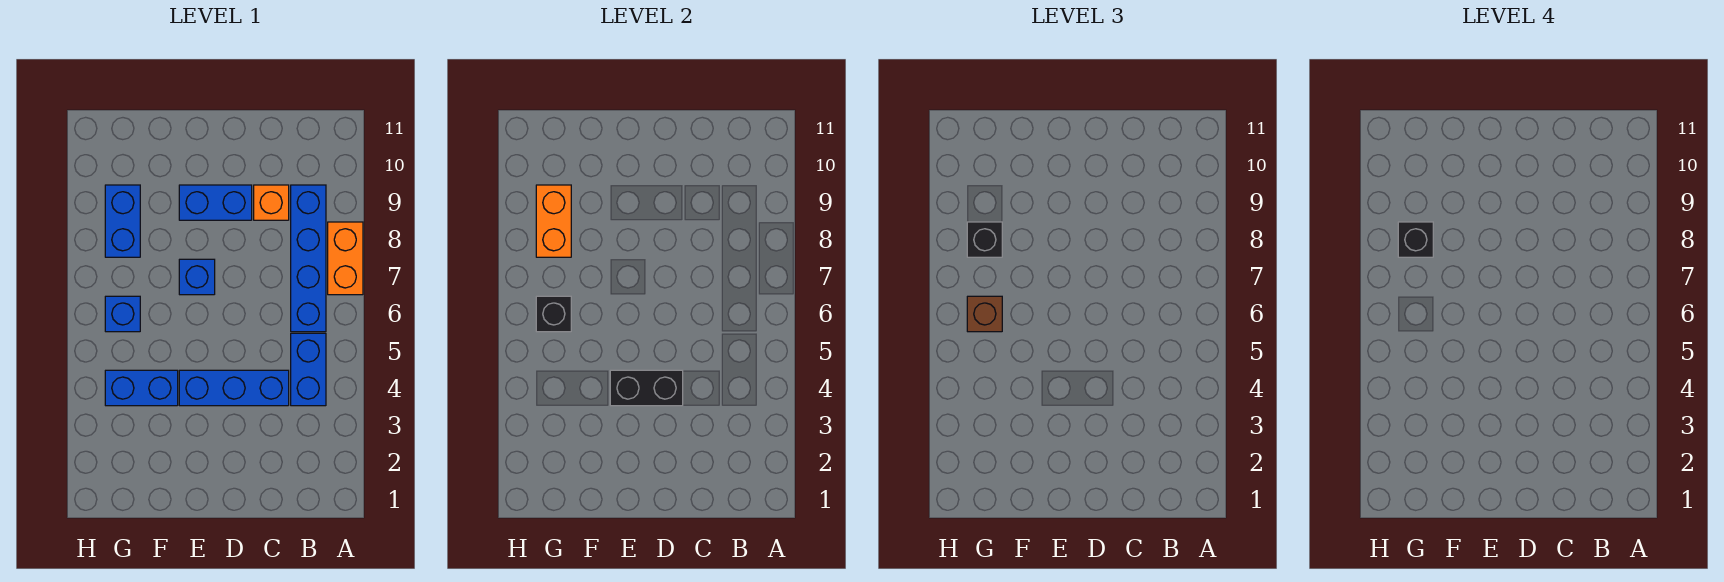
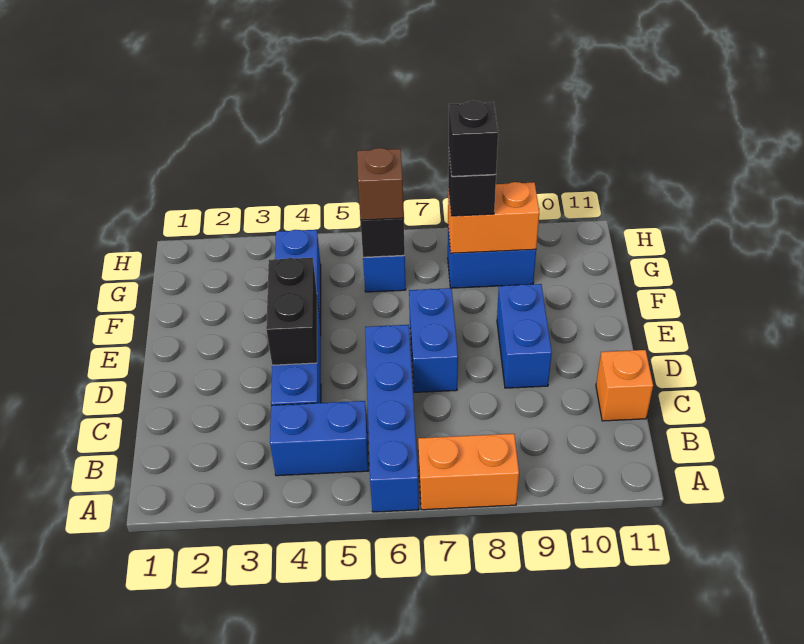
blue 1x4 brick [291,185,326,332] -> blue 1x4 brick turned to [365,325,419,512]
orange 1x1 brick [254,185,289,220] -> orange 1x1 brick moved to [596,350,653,421]
blue 1x1 brick [179,259,215,295] -> blue 1x2 brick [409,288,458,392]

